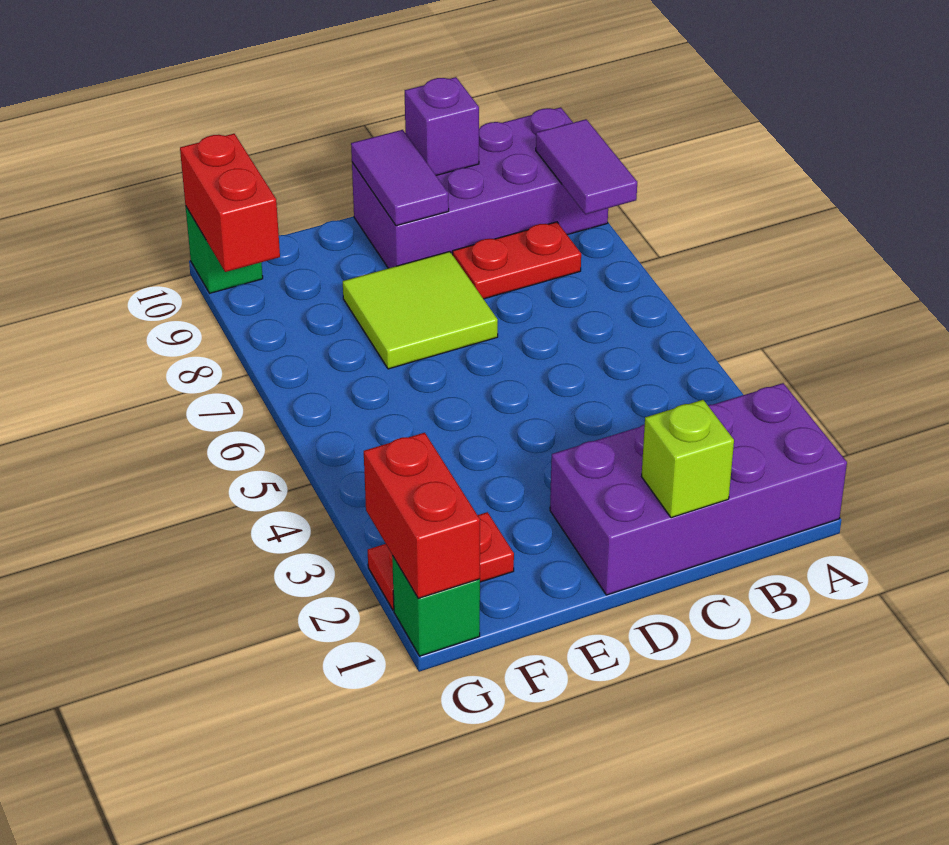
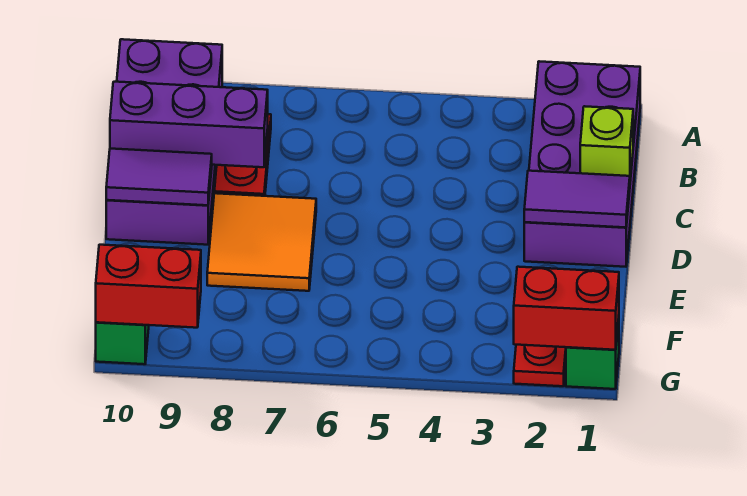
purple 1x2 tile [536,119,637,214] -> purple 1x2 tile moved to [524,171,630,227]
purple 1x1 brick [405,77,479,175] -> purple 1x3 brick [110,82,268,167]
lime 2x2 tile [343,252,498,369] -> orange 2x2 tile [207,193,316,291]

